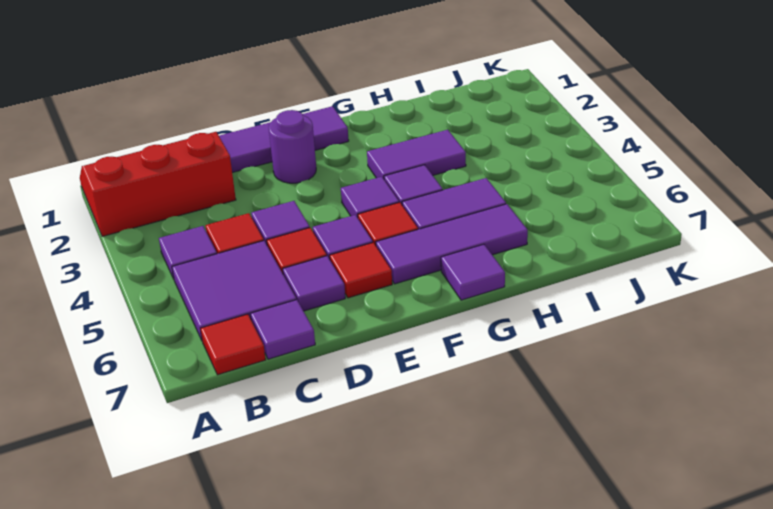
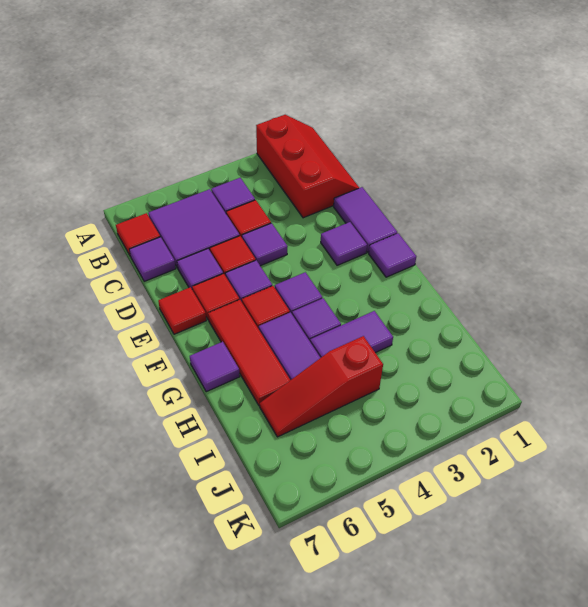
purple 1x1 round brick [269,110,316,183] -> purple 1x1 tile [321,222,367,265]
none -> red 1x1 tile [158,287,206,334]
purple 1x3 tile [376,204,528,284] -> red 1x3 tile [208,300,290,406]
purple 1x2 tile [367,130,466,179] -> purple 1x2 tile turned to [310,311,393,358]
none -> red 1x3 slope [260,336,383,437]

